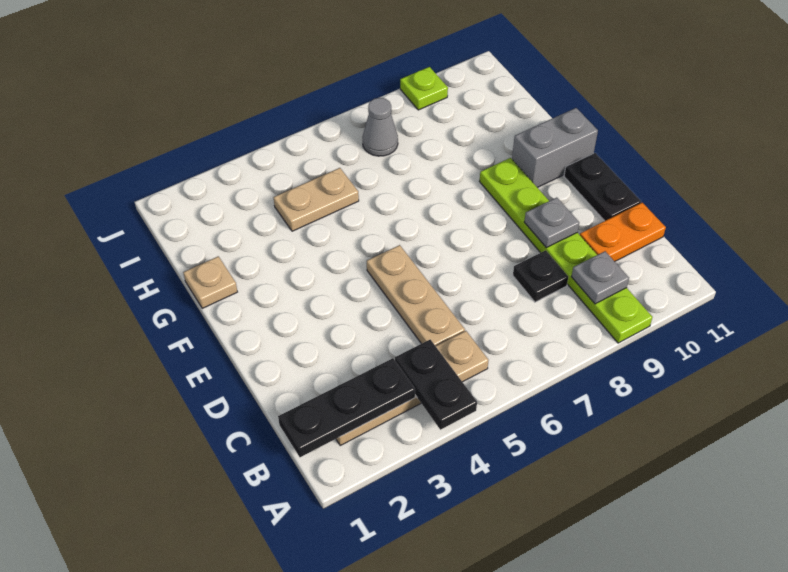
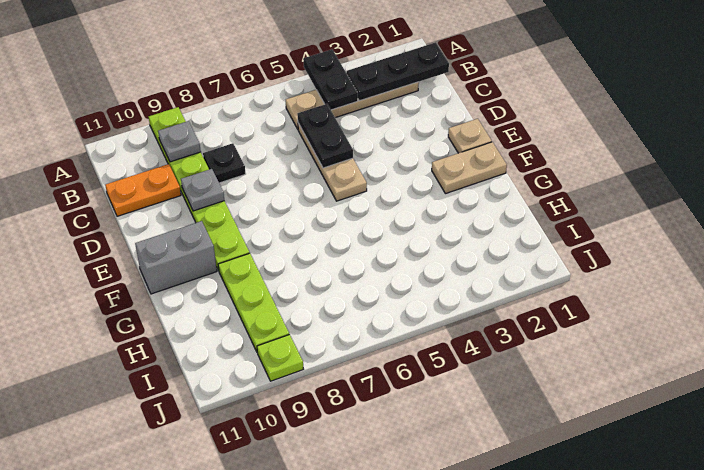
black 1x2 plate [564,153,641,221] -> black 1x2 plate moved to [297,104,353,168]
tan 1x1 plate [183,256,237,308] -> tan 1x1 plate moved to [448,119,492,153]
none -> lime 1x3 plate [218,253,289,352]
tan 1x2 plate [274,168,359,231] -> tan 1x2 plate moved to [432,142,507,194]
grey 1x1 cone [362,98,398,156] -> none

